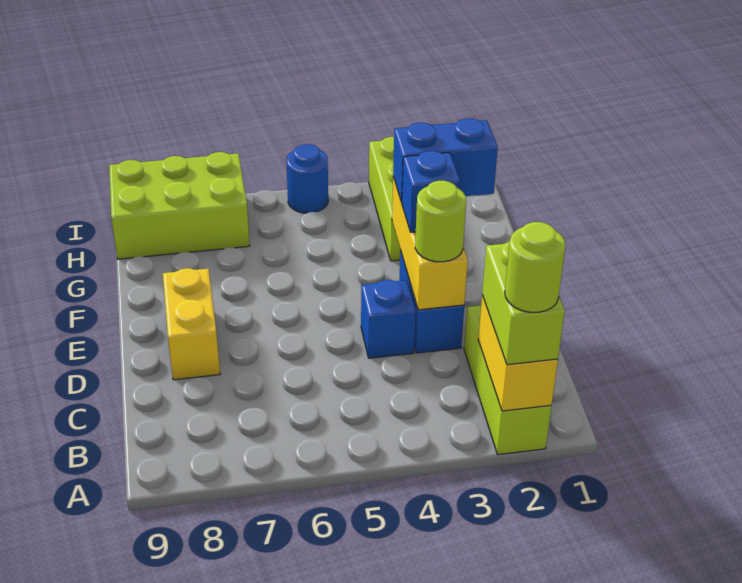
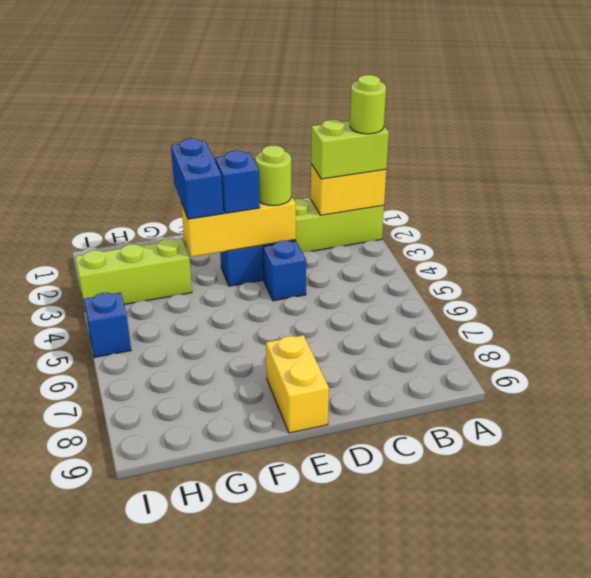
yellow 1x2 brick [163,268,220,380] -> yellow 1x2 brick turned to [266,335,329,433]
lime 2x3 brick [109,152,250,259] -> none
blue 1x1 round brick [286,144,328,213] -> blue 1x1 brick [84,292,131,357]

